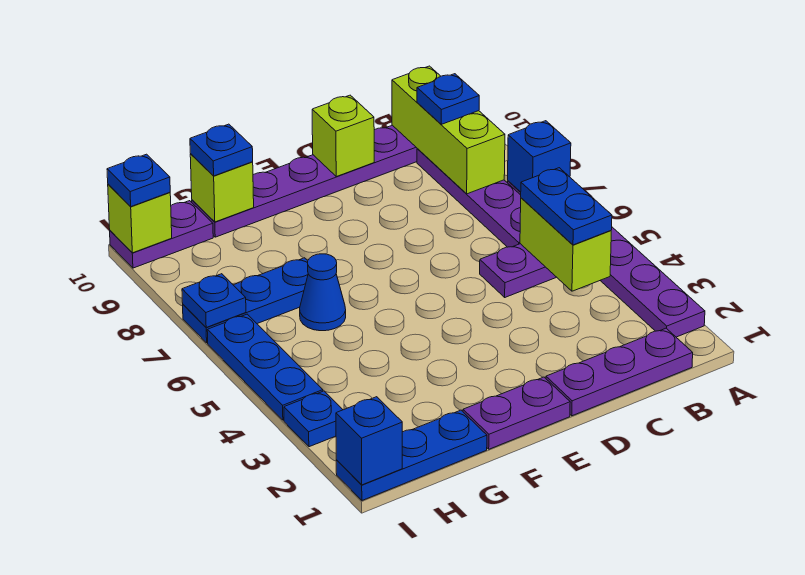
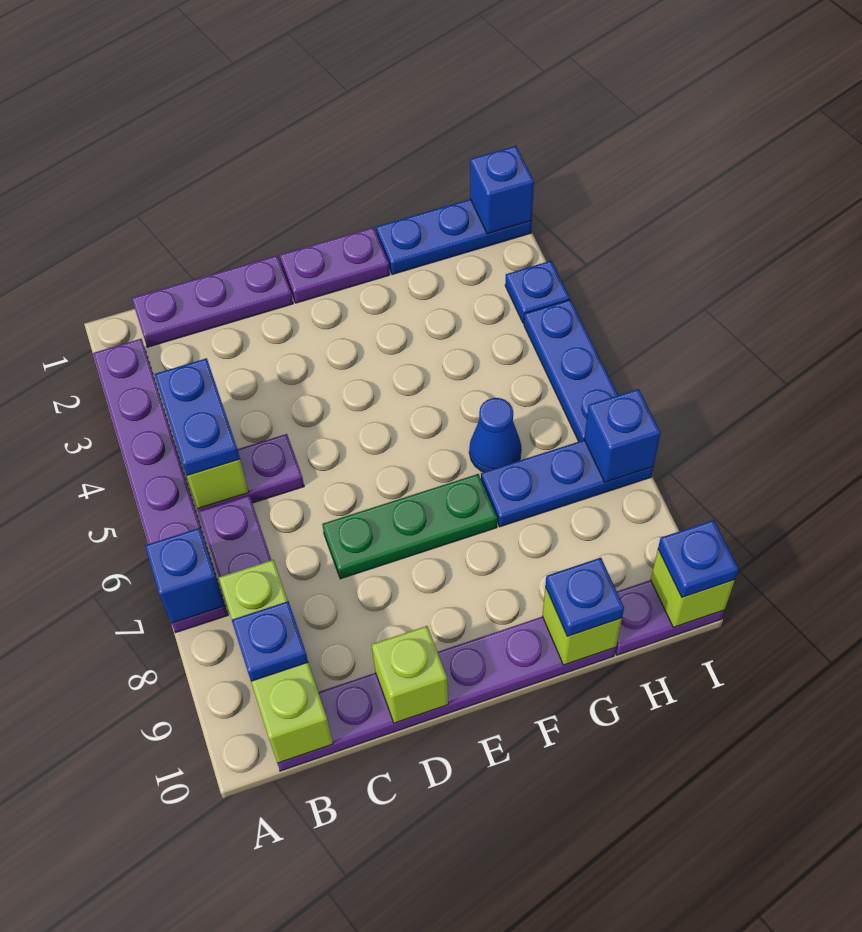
none -> green 1x3 plate [322,474,497,579]
blue 1x1 plate [182,274,246,327] -> blue 1x1 brick [584,389,661,482]

